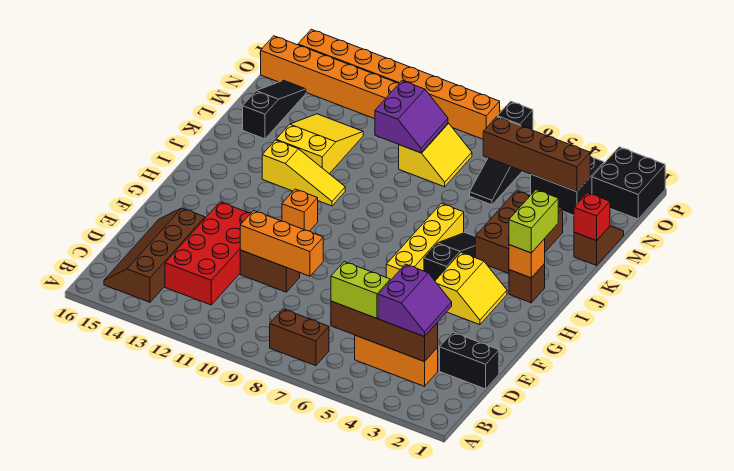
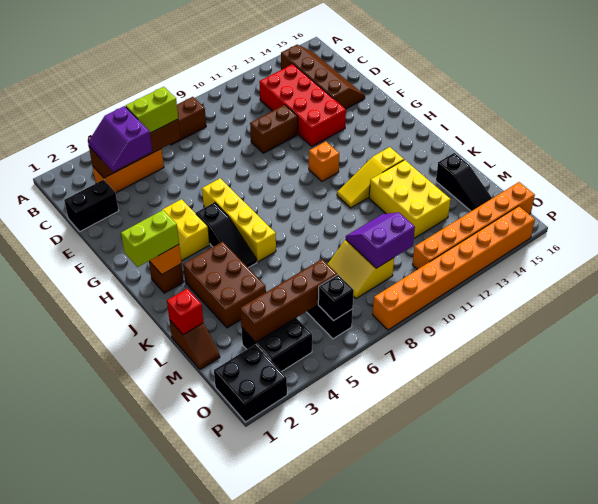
orange 1x3 brick [240,210,323,276] -> none
lime 1x2 brick [509,190,558,253] -> lime 1x2 brick turned to [121,210,179,267]
yellow 2x3 slope [276,114,363,174] -> yellow 2x3 brick [369,160,451,238]
purple 2x2 slope [375,81,448,153] -> purple 2x2 slope turned to [346,212,415,268]

